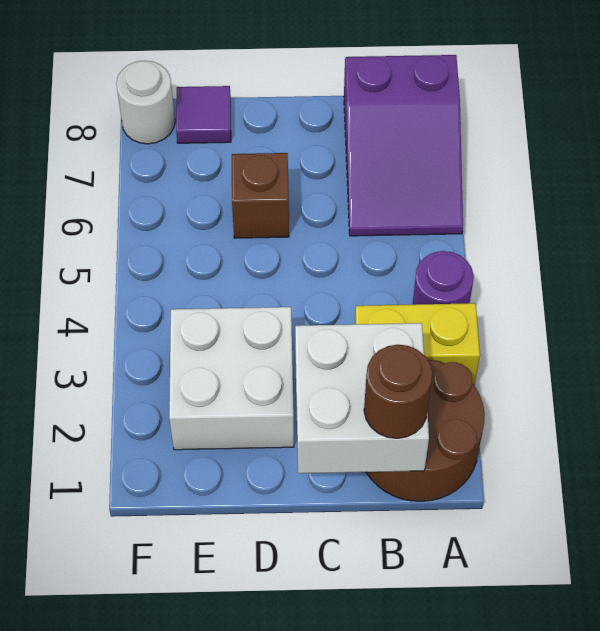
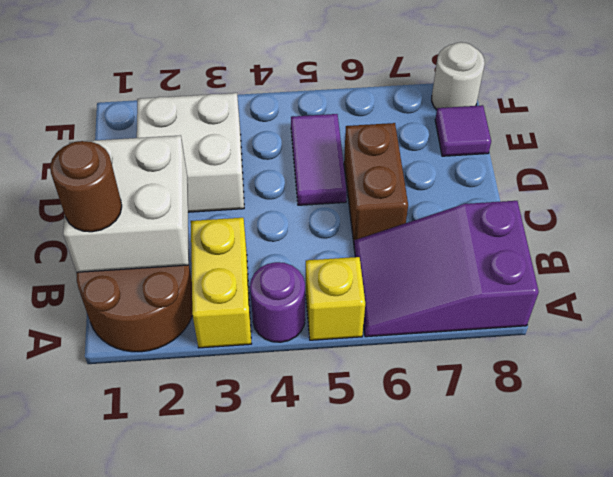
none -> yellow 1x1 brick [306,257,365,340]
none -> purple 1x2 tile [291,114,347,205]
brown 1x1 brick [232,153,289,238] -> brown 1x2 brick [344,123,408,242]

